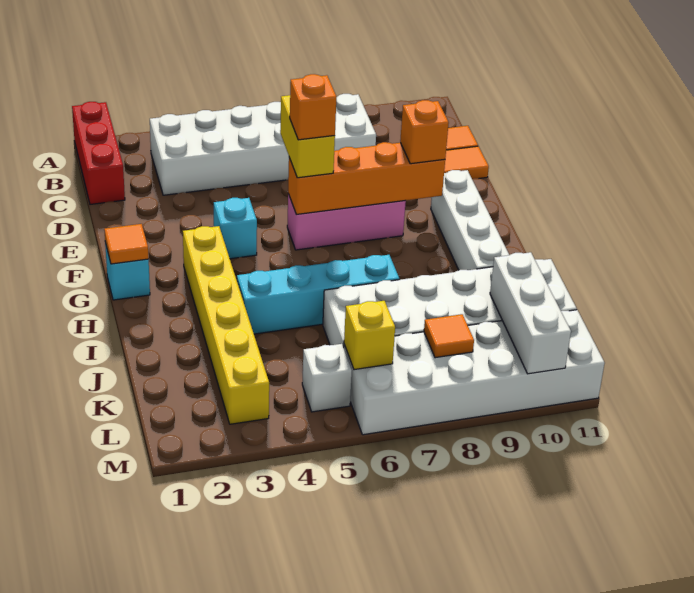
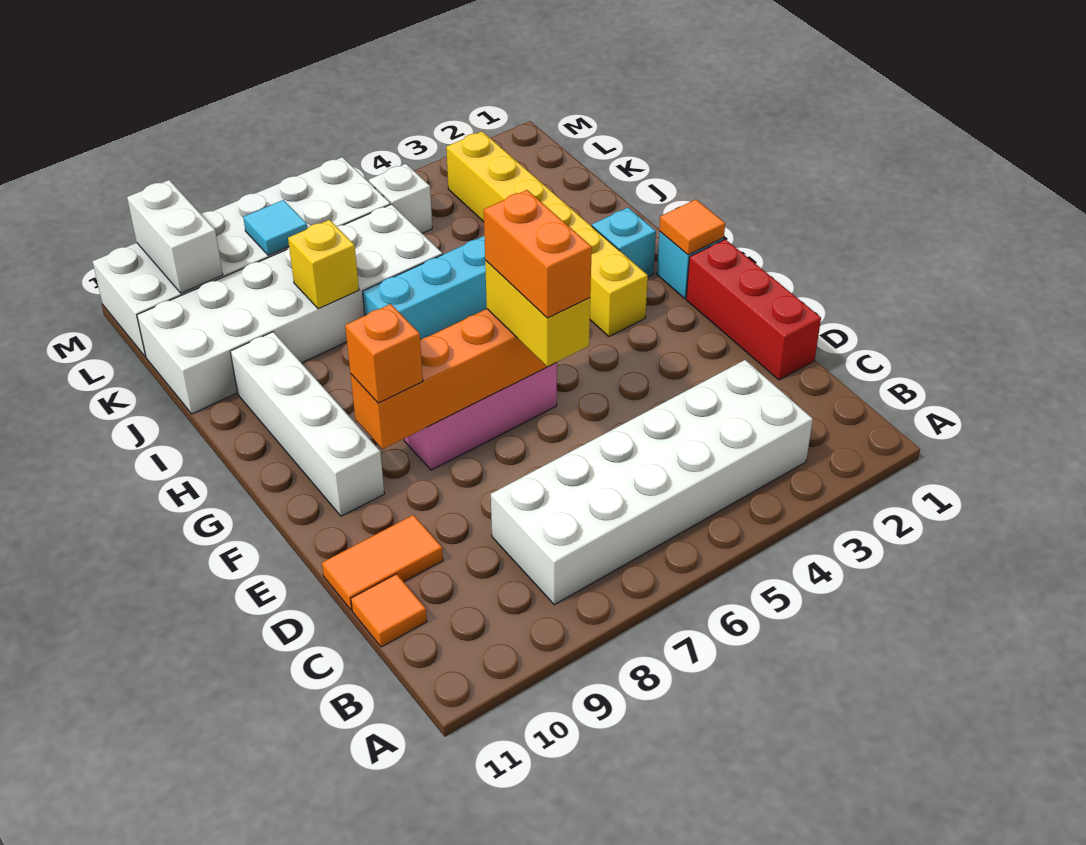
red 1x3 brick [72,102,125,204] -> red 1x3 brick moved to [686,239,821,380]
cyan 1x1 brick [214,198,257,259] -> cyan 1x1 brick moved to [592,208,656,277]
orange 1x1 brick [290,74,336,140] -> orange 1x2 brick [484,190,592,318]
white 1x3 brick [490,252,571,374] -> white 1x2 brick [127,180,223,293]
yellow 1x1 brick [344,301,395,370] -> yellow 1x1 brick moved to [288,220,359,309]
orange 1x1 tile [424,314,474,358] -> cyan 1x1 tile [243,200,307,255]

